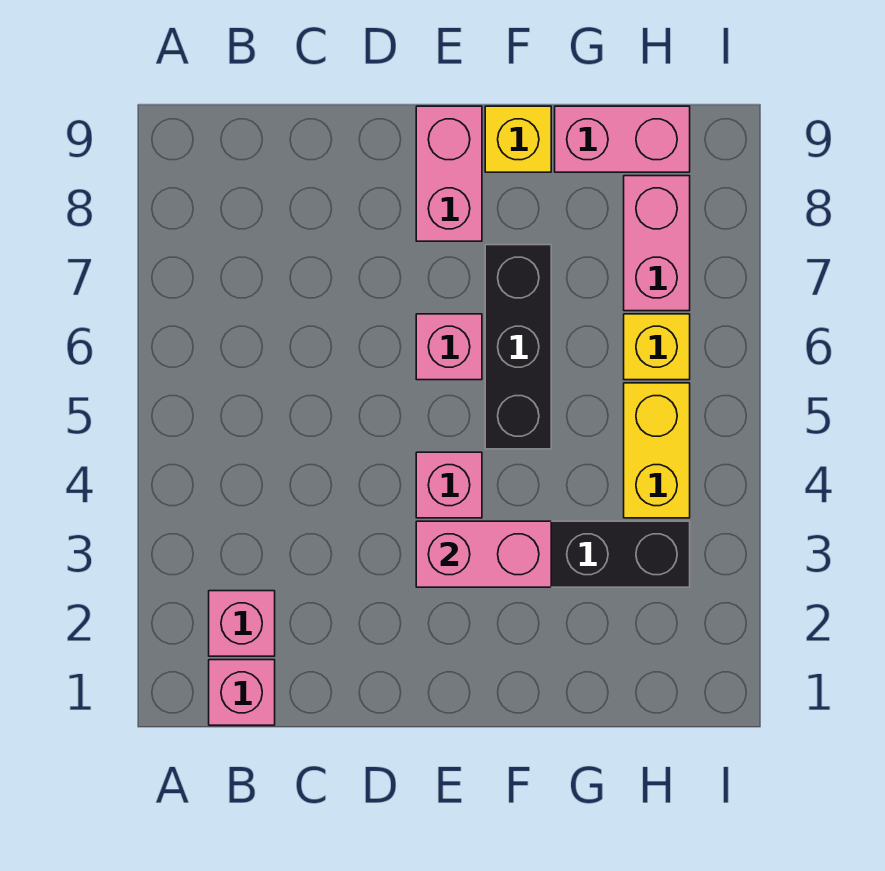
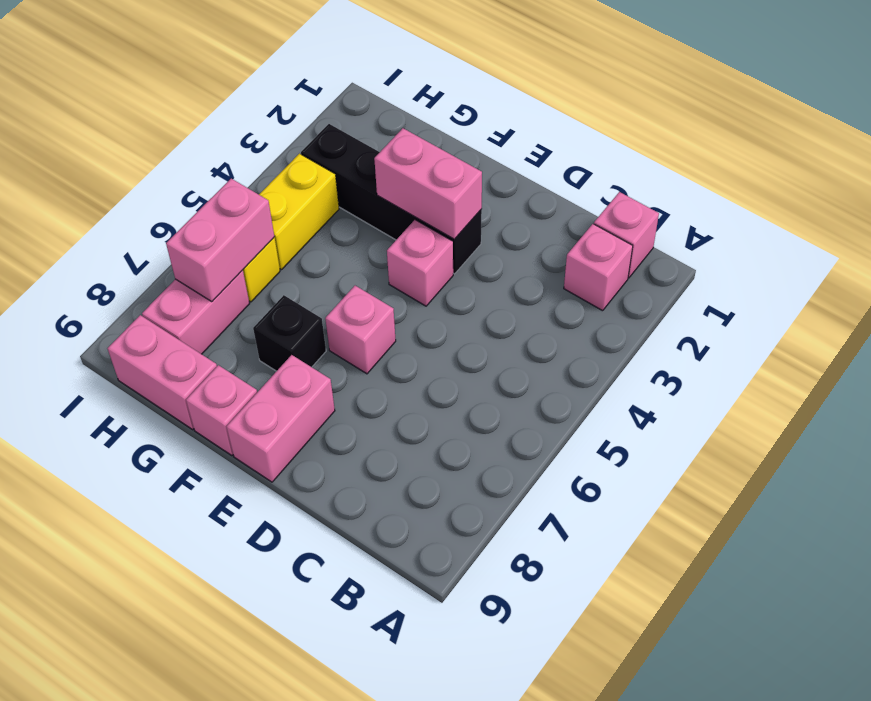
black 1x3 brick [485,245,551,449] -> black 1x1 brick [253,295,326,371]
yellow 1x1 brick [485,106,551,172] -> pink 1x1 brick [186,365,257,455]
none -> pink 1x2 brick [166,179,274,301]

